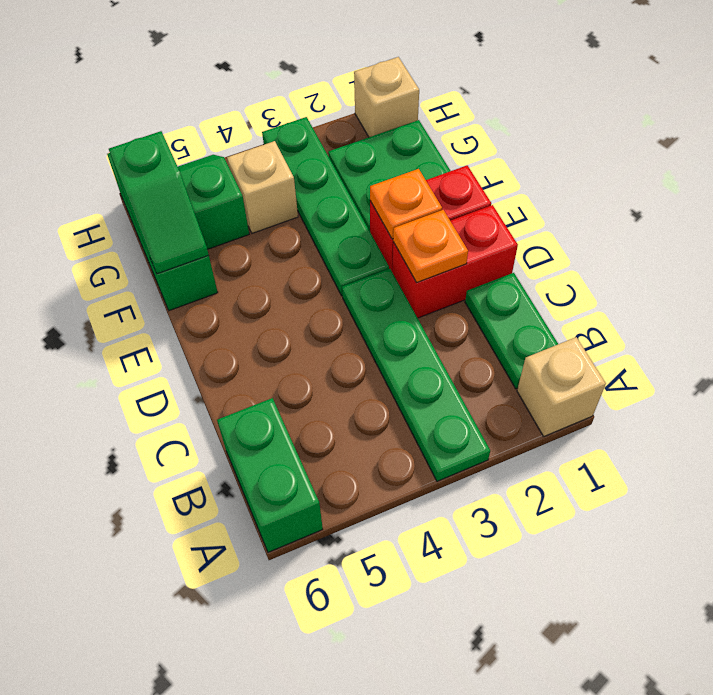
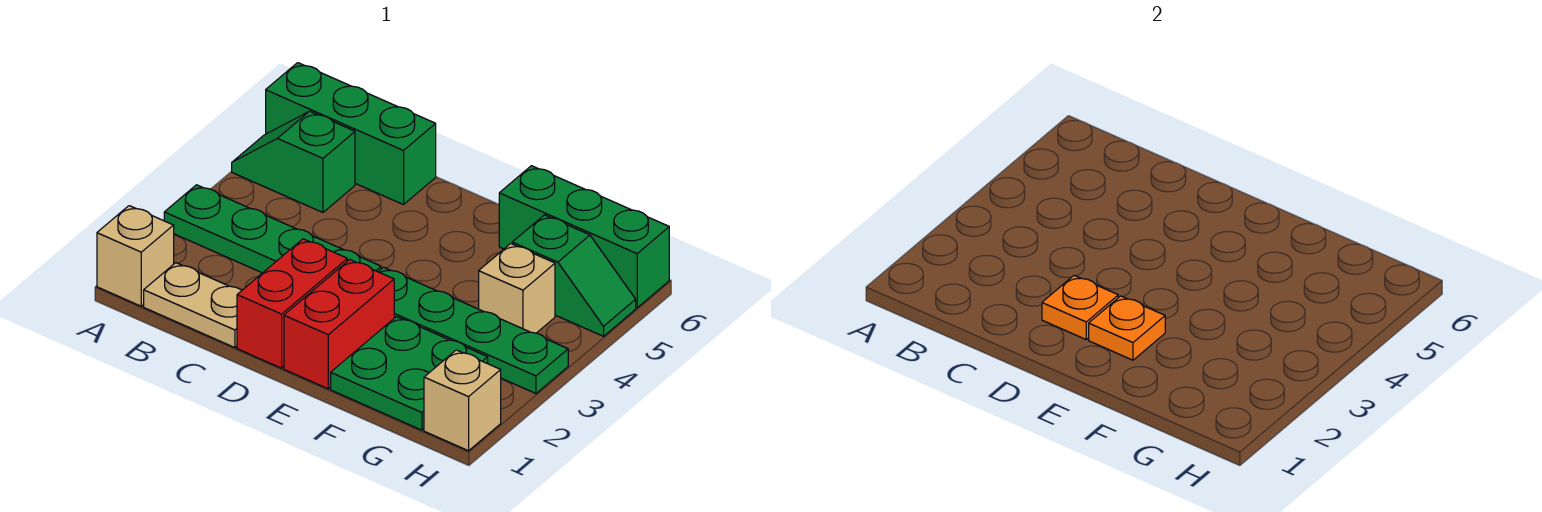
green 1x2 brick [217,398,323,552] -> green 1x3 brick [266,63,436,205]
green 1x2 plate [465,273,558,389] -> tan 1x2 plate [144,263,242,348]
green 1x2 slope [109,131,209,274] -> green 1x2 slope moved to [232,111,355,212]

